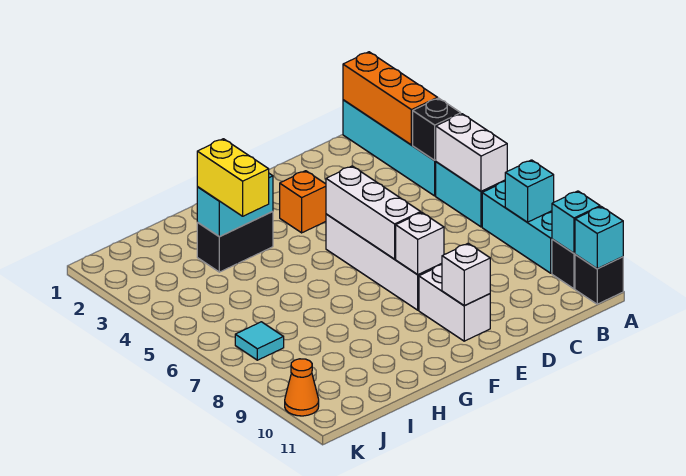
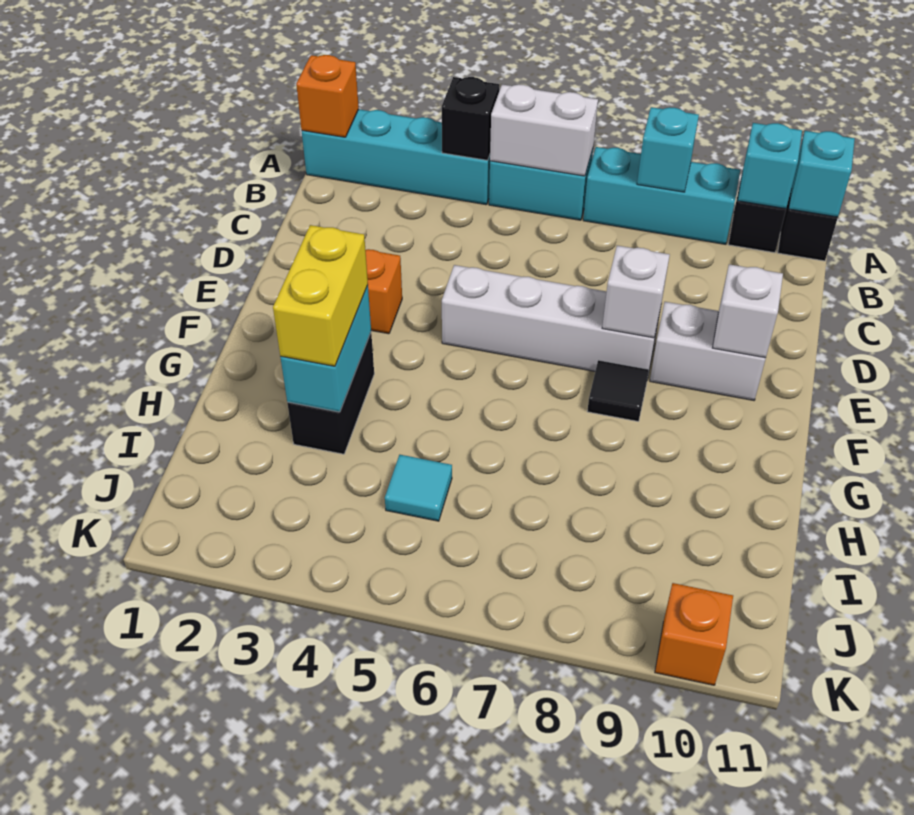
orange 1x3 brick [343,52,438,145] -> orange 1x1 brick [296,55,359,137]
white 1x3 brick [326,166,421,259] -> none
none -> black 1x1 tile [587,360,649,421]
yellow 1x2 brick [197,139,269,216] -> yellow 1x2 brick turned to [273,225,368,366]
cyan 1x1 tile [235,322,284,360] -> cyan 1x1 tile moved to [385,455,452,521]
orange 1x1 cone [285,359,319,416] -> orange 1x1 brick [655,583,733,685]

